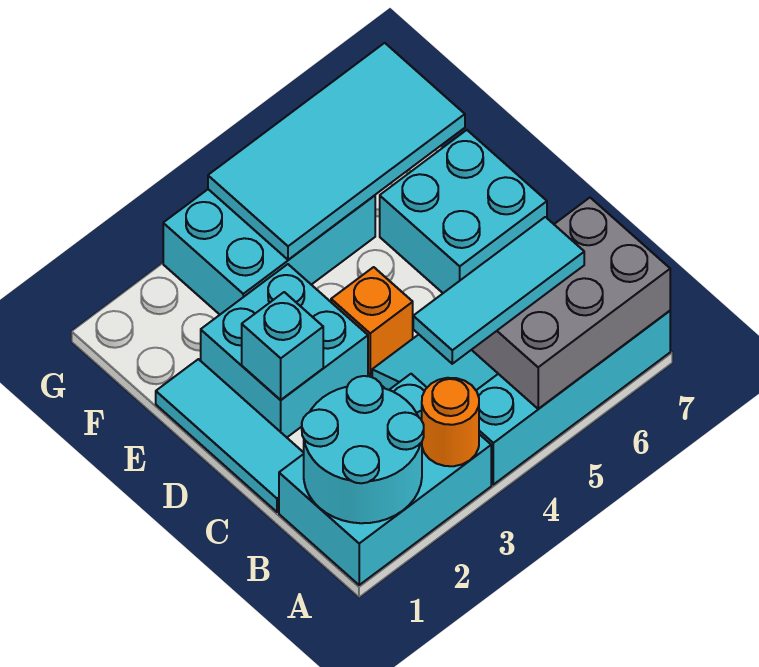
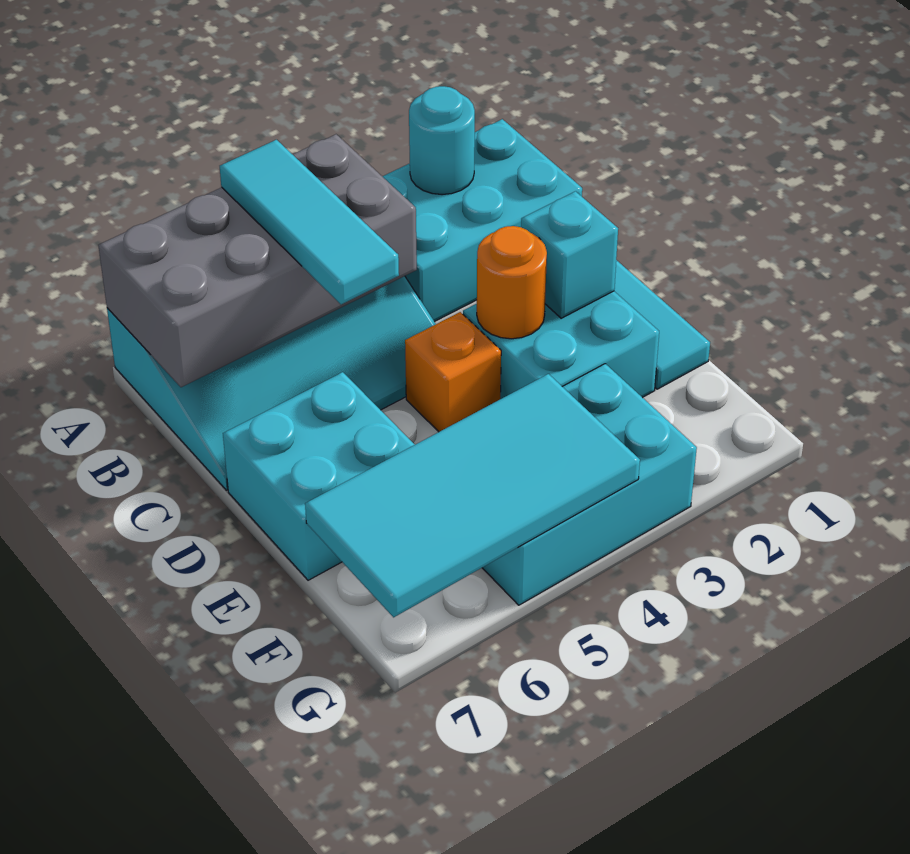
cyan 2x2 round brick [302,376,424,523] -> cyan 1x1 round brick [409,86,475,195]
orange 1x1 round brick [422,378,479,466] -> orange 1x1 round brick moved to [477,226,547,339]
grey 2x3 brick [472,198,670,409] -> grey 2x4 brick [98,134,417,387]
cyan 1x3 tile [413,217,584,364] -> cyan 1x3 tile turned to [220,140,399,304]

